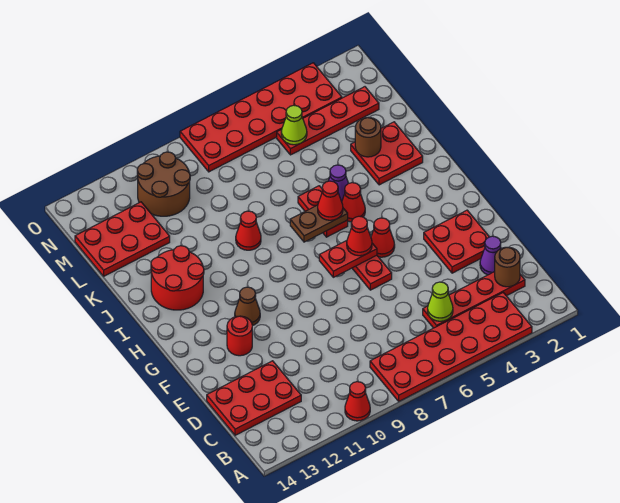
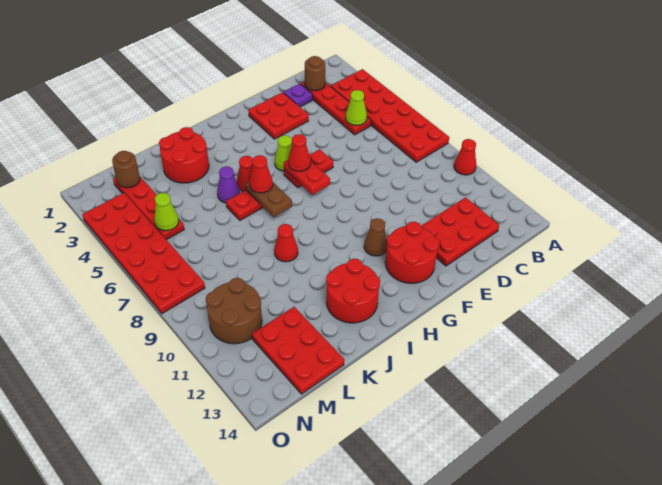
red 2x3 plate [207,361,301,435] -> red 2x3 plate turned to [421,197,499,266]
purple 1x1 cone [480,236,501,275] -> purple 1x1 plate [284,84,312,107]
red 1x1 round brick [227,316,252,356] -> red 2x2 round brick [385,222,439,283]
red 1x1 cone [371,218,395,257] -> lime 1x1 cone [275,135,292,171]
red 2x2 plate [351,122,423,185] -> red 2x2 round brick [159,127,209,183]
brown 1x1 round brick [355,117,381,157] -> brown 1x1 round brick moved to [112,151,140,188]

